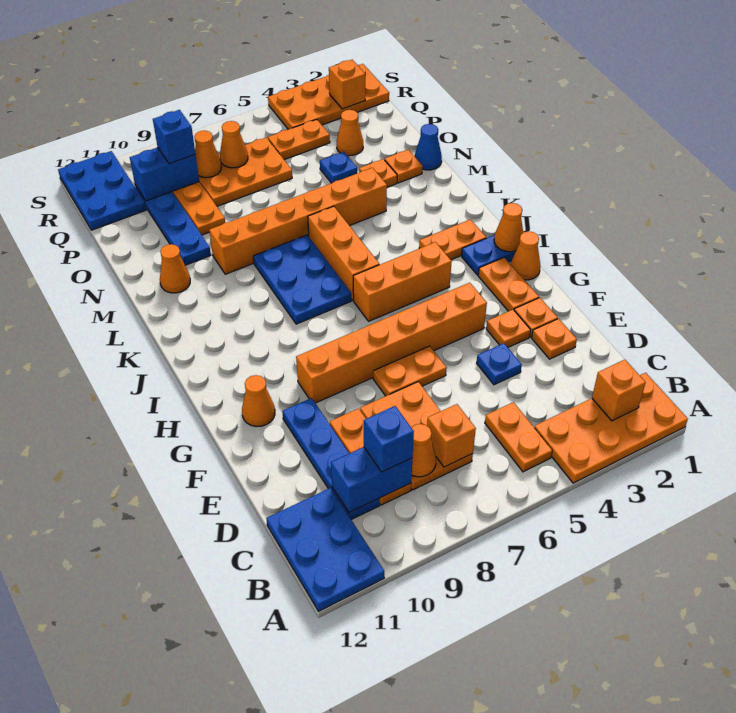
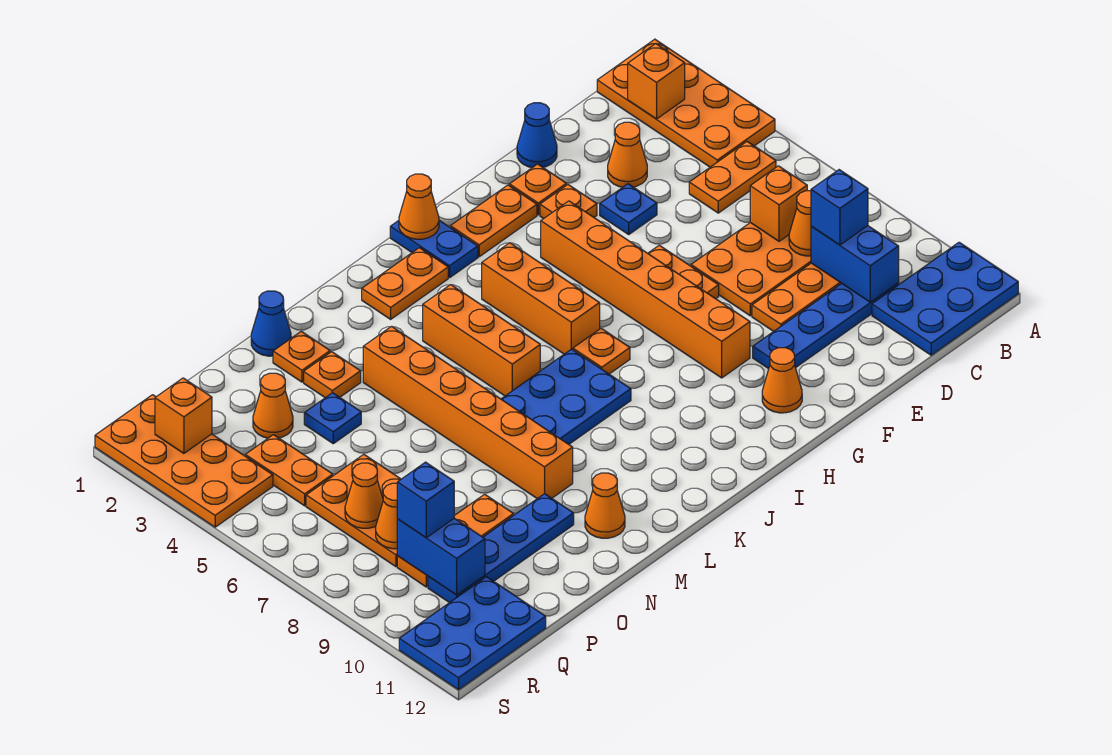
none -> blue 1x1 cone [517,103,557,168]
orange 1x1 plate [532,319,577,359] -> orange 1x1 plate moved to [573,328,630,374]
orange 1x1 cone [511,231,541,280] -> orange 1x1 cone moved to [608,122,647,187]
orange 1x2 plate [419,219,486,260] -> orange 1x2 plate turned to [362,248,448,319]
orange 1x3 brick [308,206,379,300] -> orange 1x3 brick turned to [423,285,540,396]

